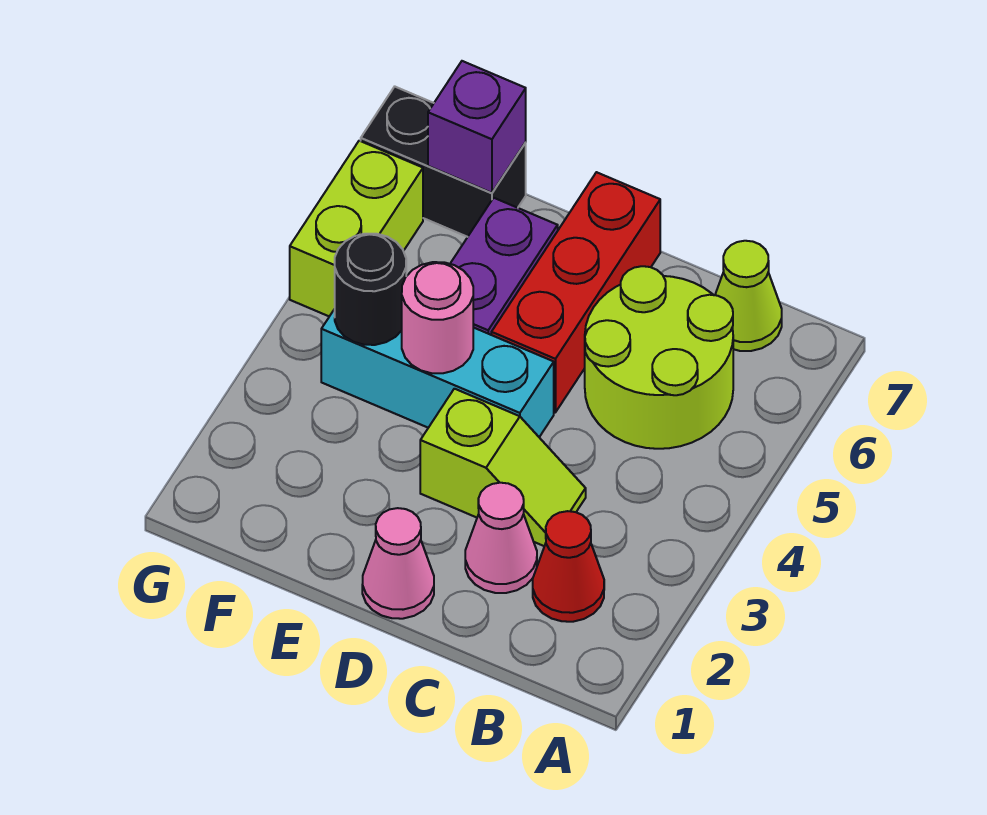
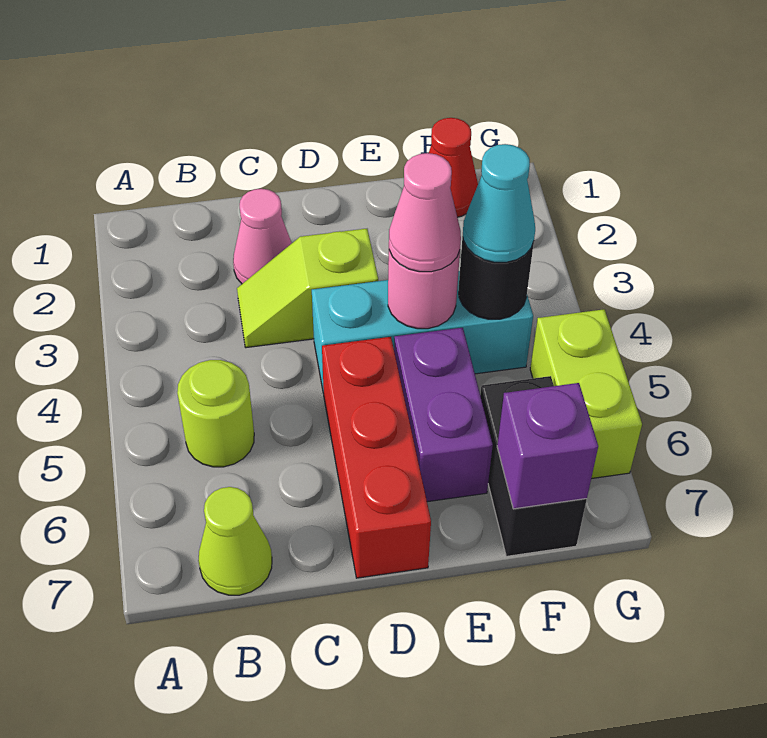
red 1x1 cone [533,511,604,622] -> red 1x1 cone moved to [429,118,478,217]
lime 2x2 round brick [585,266,733,449] -> lime 1x1 round brick [177,360,254,467]
pink 1x1 cone [362,508,434,619] -> pink 1x1 cone moved to [389,153,461,272]
none -> cyan 1x1 cone [463,144,535,262]
black 1x2 brick [361,87,526,237] -> black 1x2 brick turned to [480,376,587,556]

